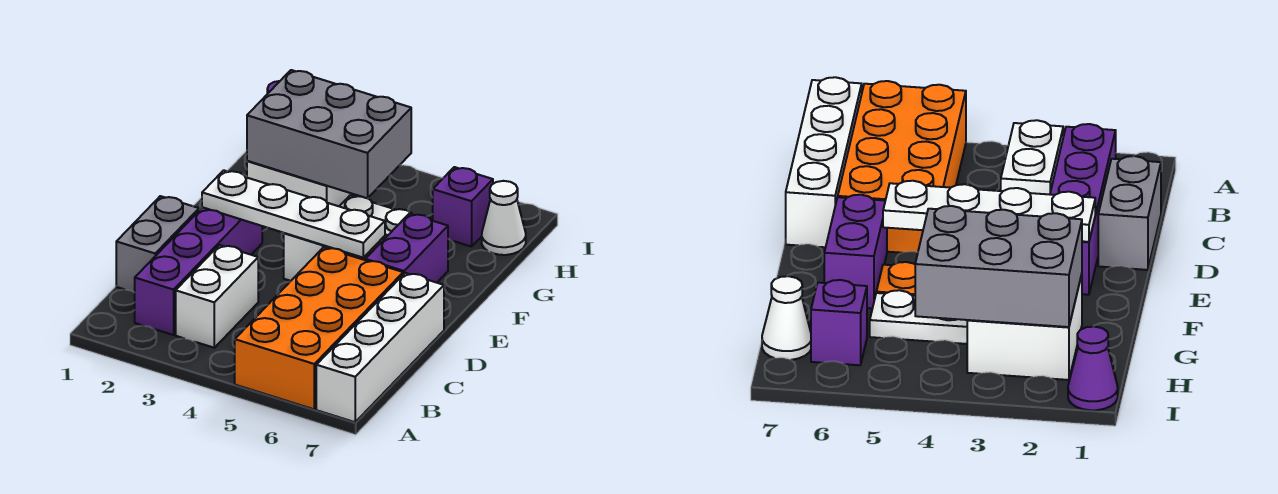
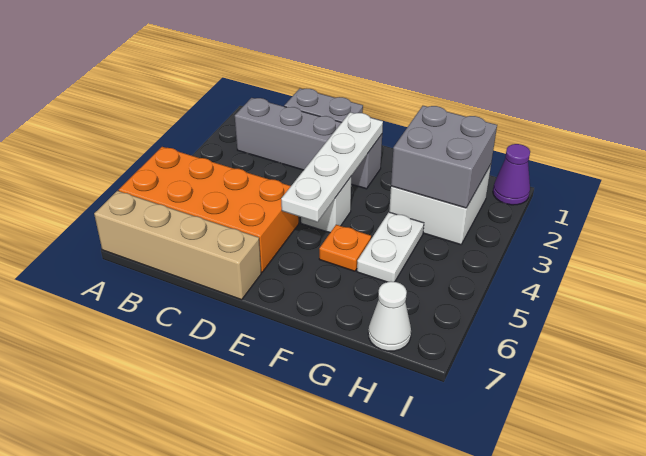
white 1x4 brick [316,273,444,422] -> tan 1x4 brick [94,191,261,300]
purple 1x4 brick [135,207,262,335] -> grey 1x4 brick [235,98,382,189]
white 1x2 brick [176,245,258,348] -> none
purple 1x2 brick [365,214,448,283] -> none
grey 2x3 brick [247,70,411,198] -> grey 2x2 brick [391,106,497,208]
purple 1x1 brick [433,167,493,247] -> none

